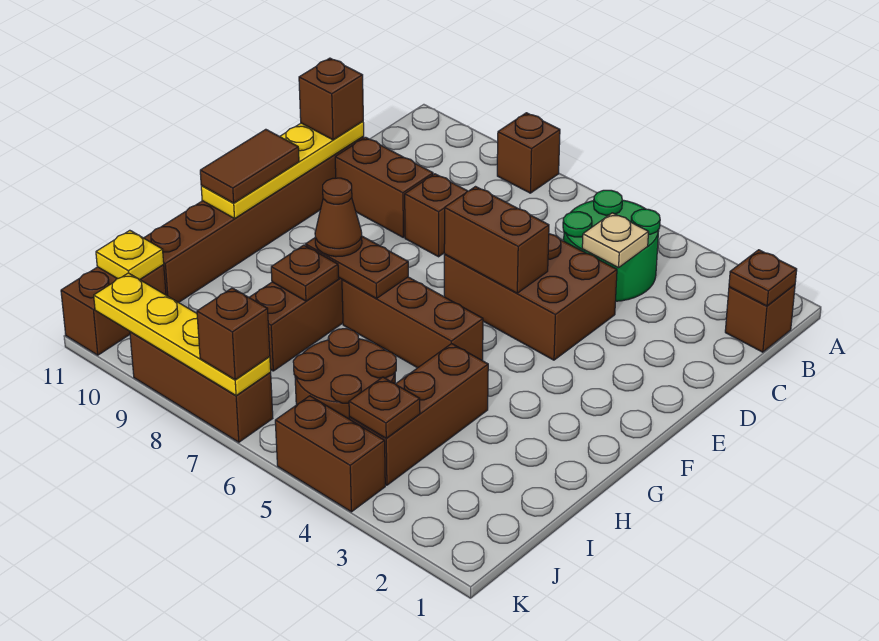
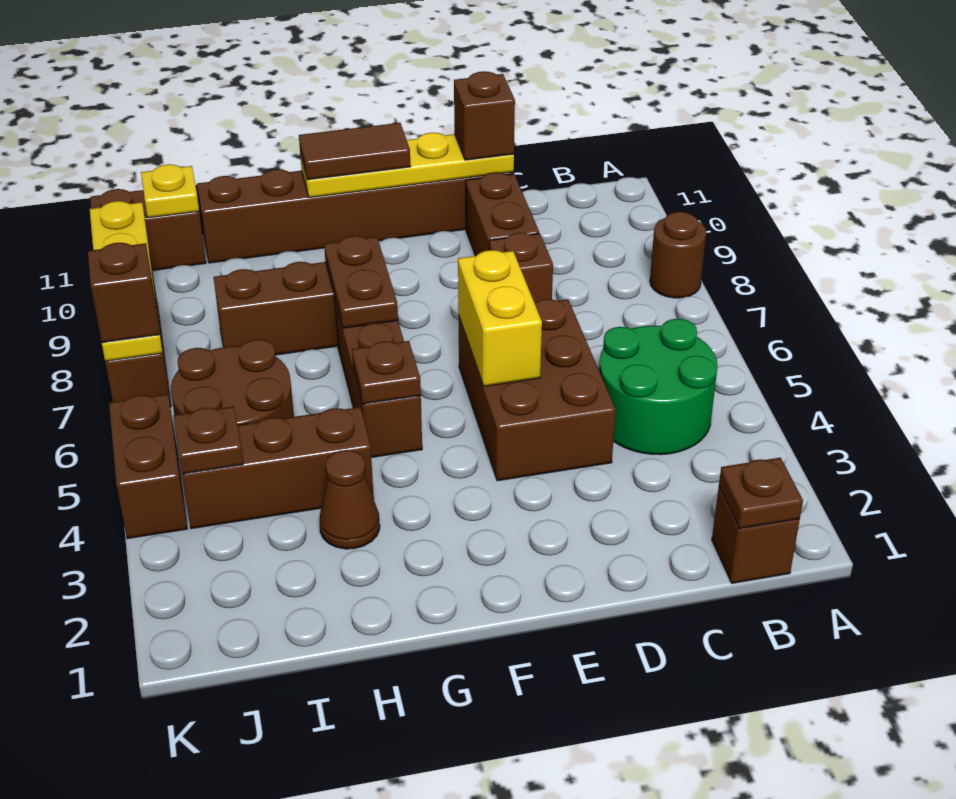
brown 1x1 brick [497,113,560,193] -> brown 1x1 round brick [650,212,706,298]
tan 1x1 plate [582,213,648,268] -> none
brown 1x2 brick [444,187,549,293] -> yellow 1x2 brick [458,250,542,386]
brown 1x1 cone [315,178,362,257] -> brown 1x1 cone moved to [320,450,380,549]
brown 1x1 plate [271,245,339,301] -> brown 1x1 plate moved to [352,341,421,404]

